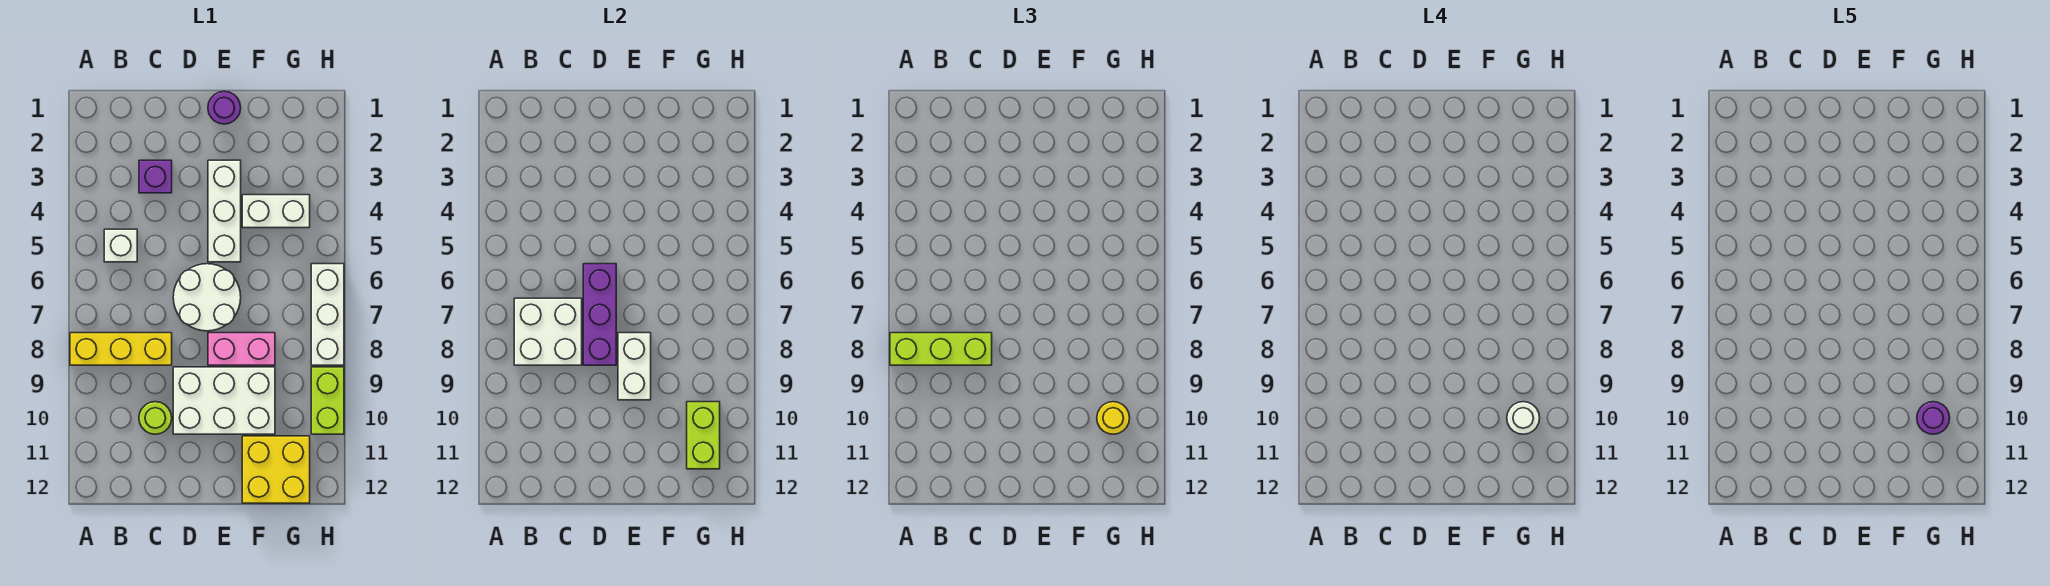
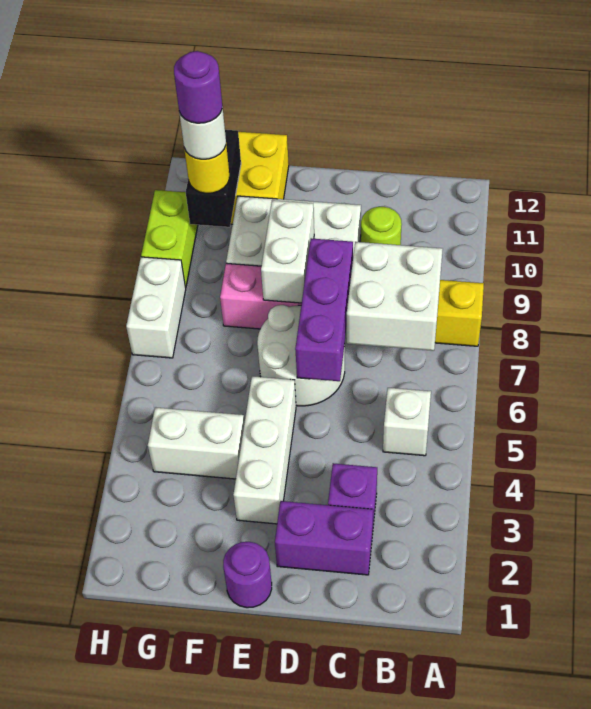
lime 1x3 brick [890,333,992,365] -> none
none -> purple 1x2 brick [275,501,373,575]
lime 1x2 brick [687,402,720,469] -> black 1x2 brick [186,130,241,227]
white 1x3 brick [311,264,344,365] -> white 1x2 brick [126,257,186,358]

